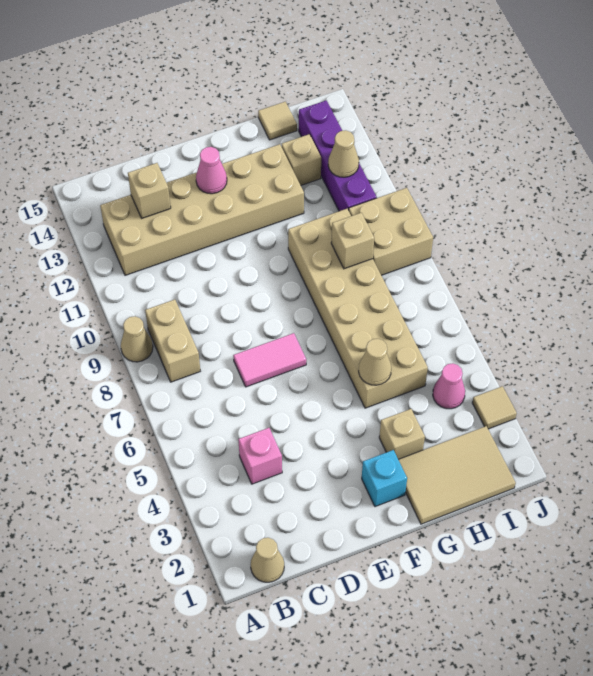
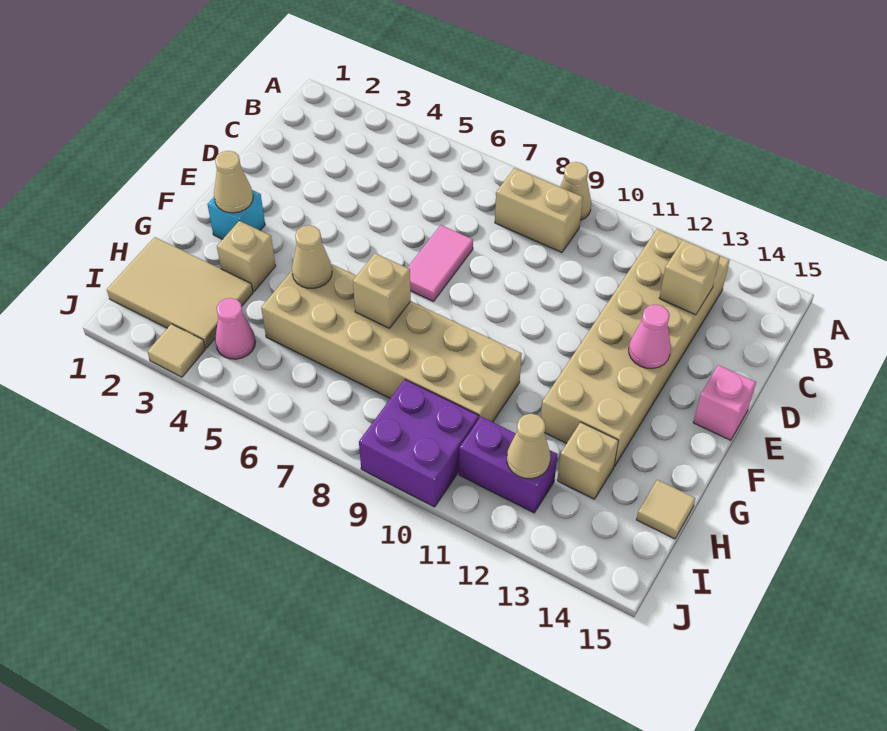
tan 1x1 cone [251,538,284,582] -> tan 1x1 cone moved to [214,151,253,213]
pink 1x1 brick [238,428,282,484] -> pink 1x1 brick moved to [694,365,756,440]
tan 2x3 tile [398,426,516,524] -> tan 2x3 tile turned to [107,237,253,348]
tan 1x1 brick [331,213,374,269] -> tan 1x1 brick moved to [353,253,411,328]
tan 2x2 brick [349,188,433,275] -> purple 2x2 brick [359,379,479,507]
purple 1x4 brick [299,100,377,211] -> purple 1x2 brick [459,417,558,513]

